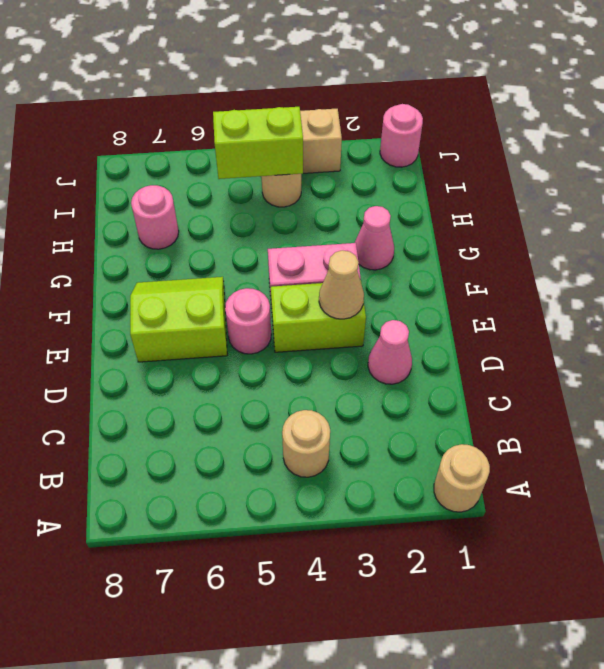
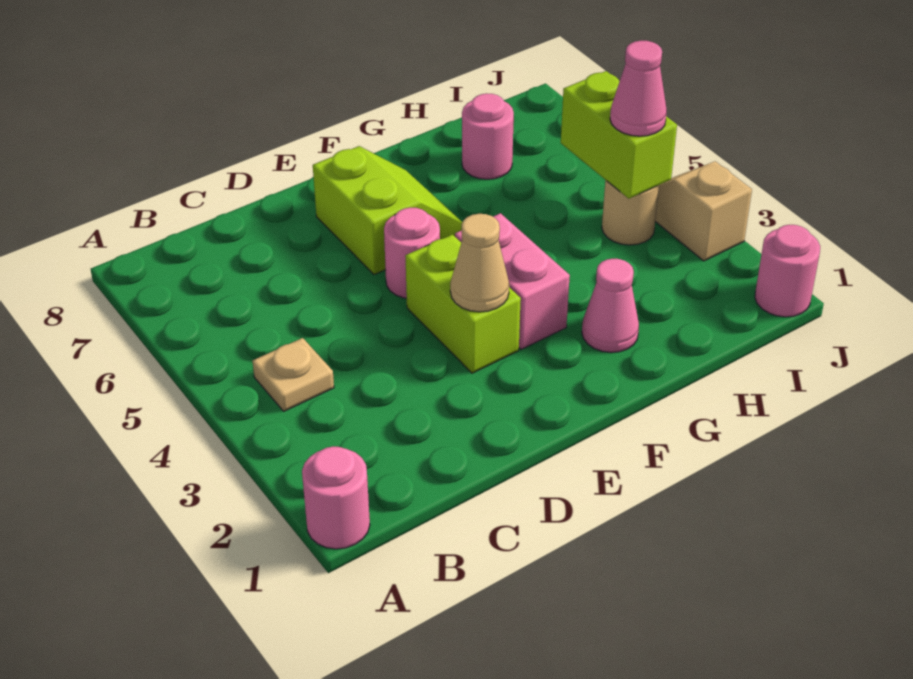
tan 1x1 round brick [434,444,490,512] -> pink 1x1 round brick [302,446,370,549]
tan 1x1 round brick [282,410,330,477] -> tan 1x1 plate [252,338,334,411]
pink 1x1 cone [368,320,412,384] -> pink 1x1 cone moved to [610,41,667,136]

